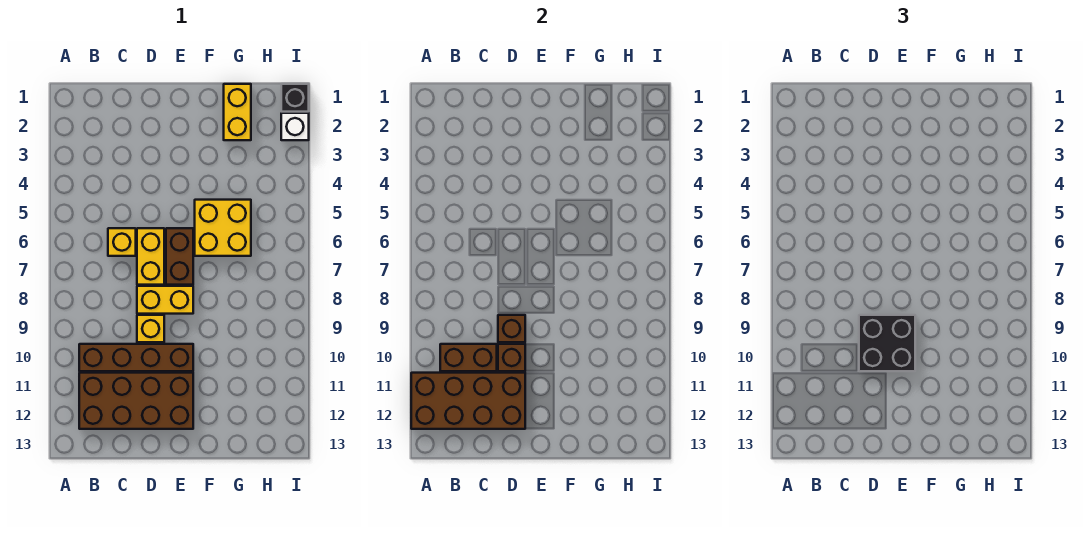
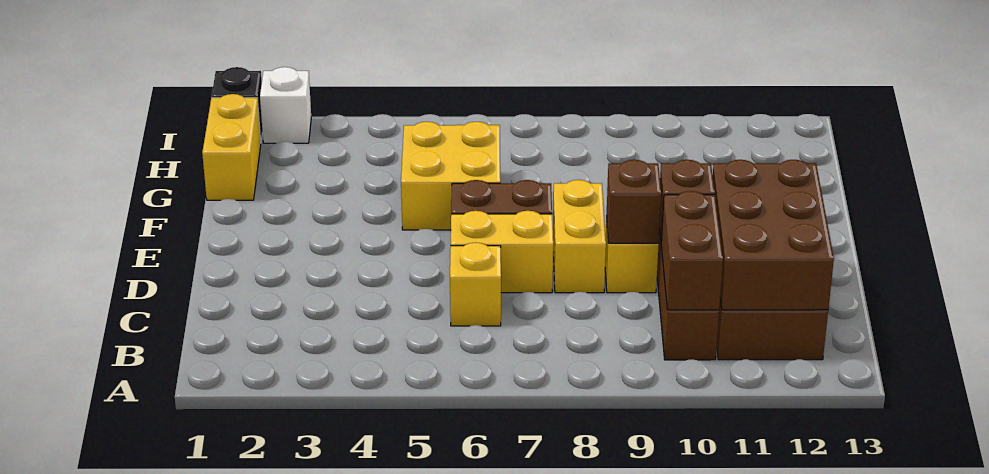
brown 2x4 brick [411,373,525,429] -> brown 2x3 brick [713,160,834,310]
black 2x2 brick [859,315,915,371] -> none
yellow 1x2 brick [224,84,251,140] -> yellow 1x2 brick turned to [202,94,261,200]

